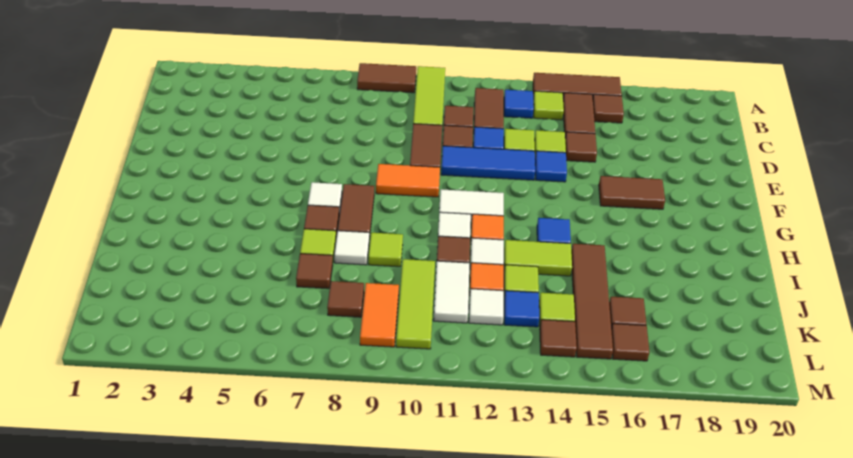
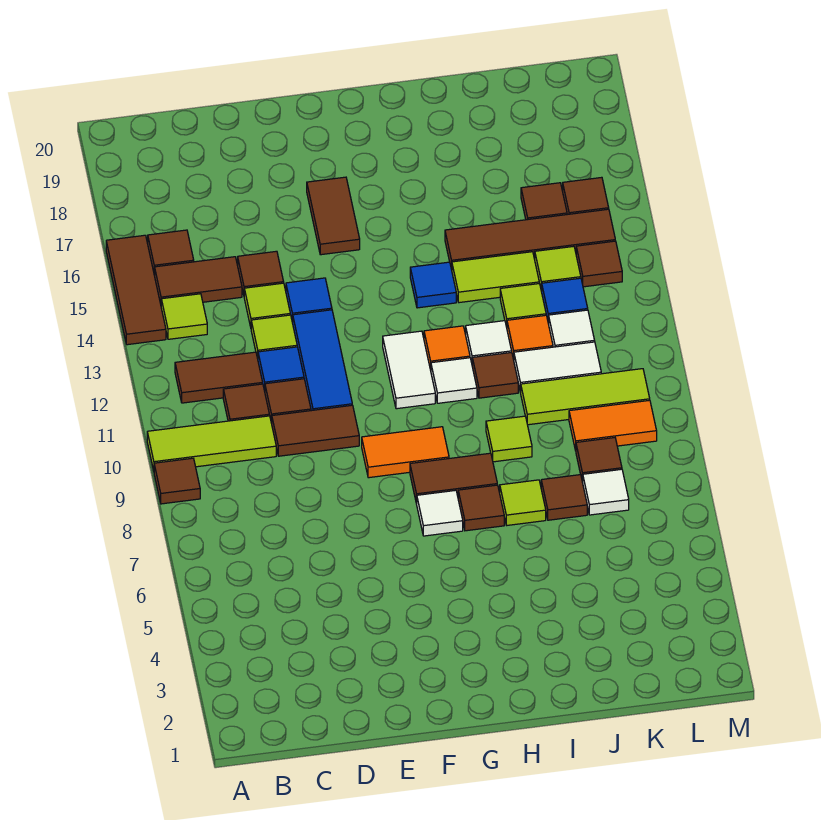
brown 1x2 tile [357,63,416,93] -> brown 1x1 tile [154,458,200,504]
blue 1x1 tile [504,90,534,118] -> none
orange 1x2 tile [376,164,440,197] -> orange 1x2 tile turned to [362,427,449,478]
white 1x1 tile [334,231,369,265] -> white 1x1 tile moved to [583,469,629,515]
lime 1x2 tile [504,240,572,276] -> lime 1x2 tile turned to [452,252,539,303]

